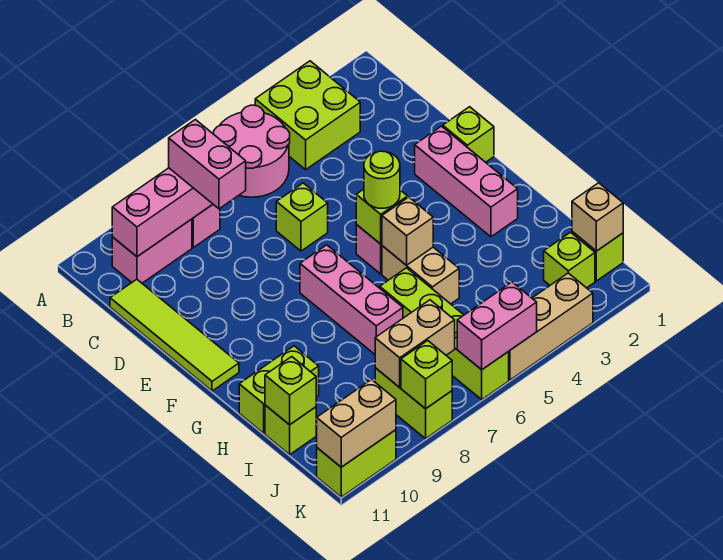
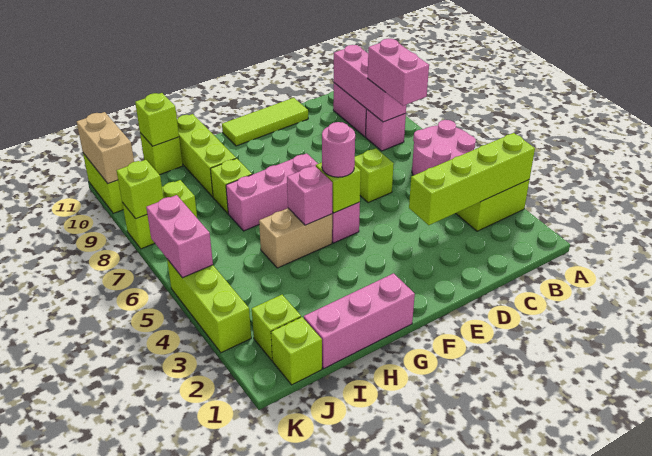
pink 1x2 brick [169,120,246,209] -> pink 1x2 brick turned to [368,39,429,106]
lime 1x4 tile [110,279,239,391] -> lime 1x3 tile [222,98,308,146]
lime 1x1 brick [443,107,494,162] -> lime 1x1 brick moved to [210,158,252,213]
pink 1x3 brick [415,126,518,237] -> pink 1x3 brick moved to [304,273,415,368]
lime 1x1 round brick [364,151,400,208] -> pink 1x1 round brick [322,122,355,177]
tan 1x1 brick [382,197,433,265] -> pink 1x1 brick [287,165,332,225]
lime 1x4 brick [380,268,509,400] -> lime 1x4 brick moved to [409,133,535,225]
lime 1x2 brick [239,346,319,433] -> lime 1x3 brick [177,114,236,197]
tan 1x1 brick [572,183,623,251] -> none
tan 1x2 brick [375,300,455,387] -> none
tan 1x3 brick [508,273,593,380] -> lime 1x3 brick [167,259,251,353]

